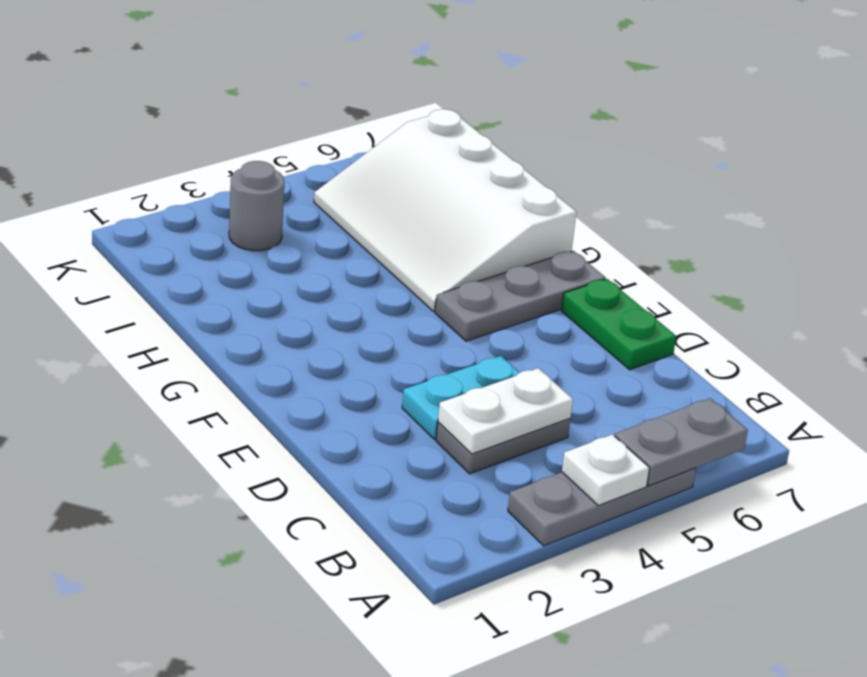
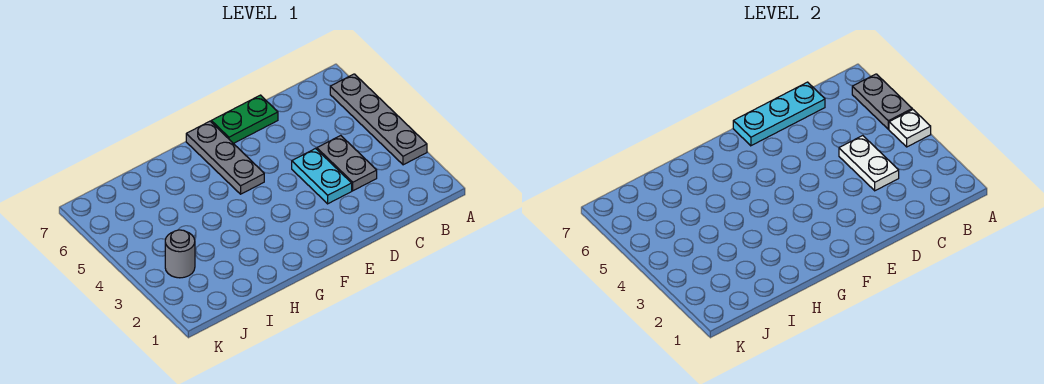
grey 1x3 plate [508,468,696,546] -> grey 1x4 plate [330,74,427,165]
none -> cyan 1x3 plate [733,82,825,146]
white 3x4 slope [314,109,576,311] -> none

